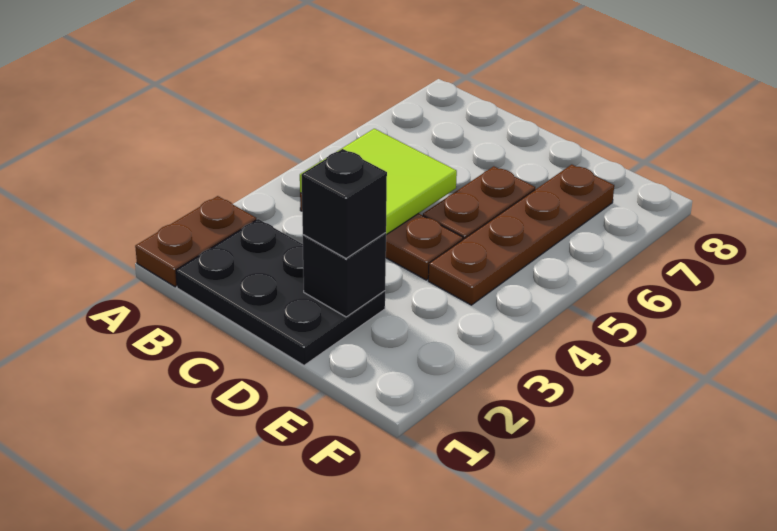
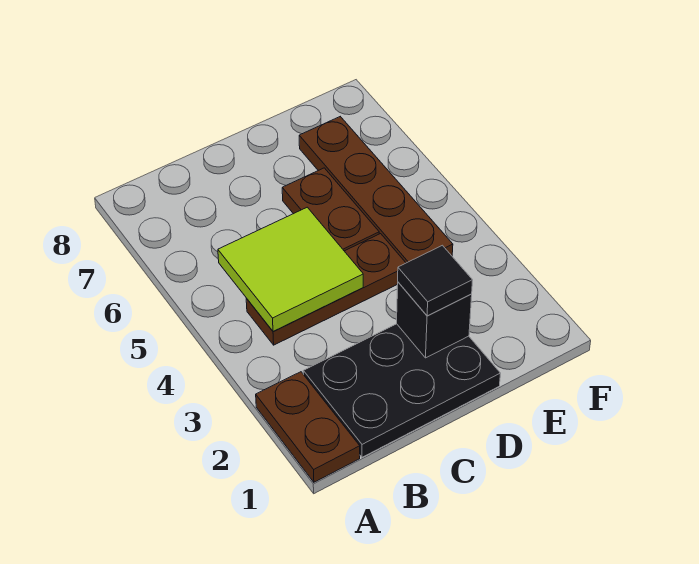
black 1x1 brick [301,149,387,258] -> black 1x1 tile [398,245,473,316]

